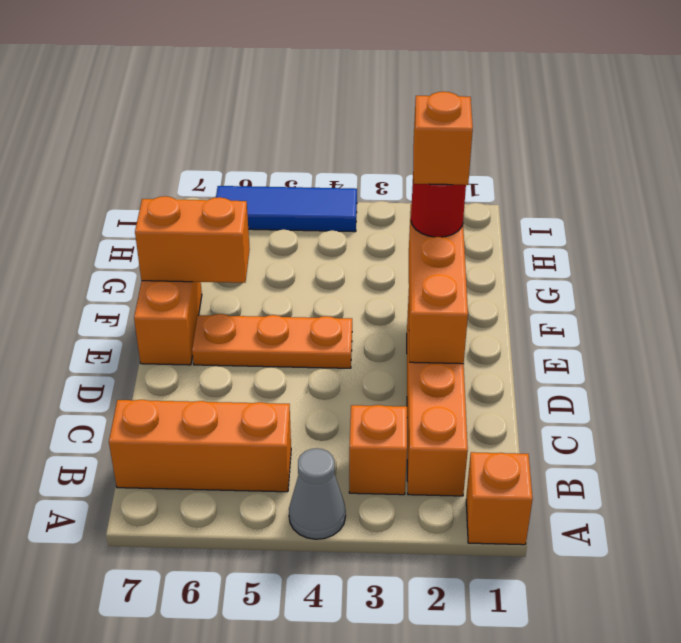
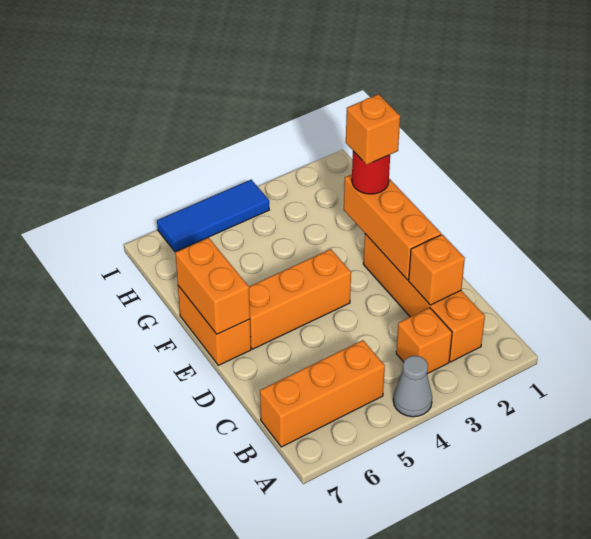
orange 1x1 brick [466,452,533,545] -> orange 1x1 brick moved to [409,234,465,305]
orange 1x3 plate [192,314,352,368] -> orange 1x3 brick [249,249,351,349]
orange 1x2 brick [135,196,250,283] -> orange 1x2 brick turned to [175,238,250,334]

